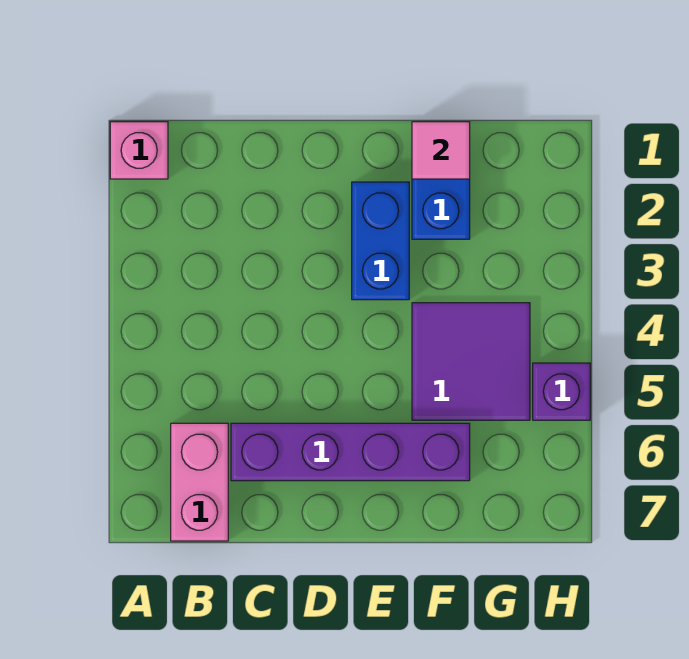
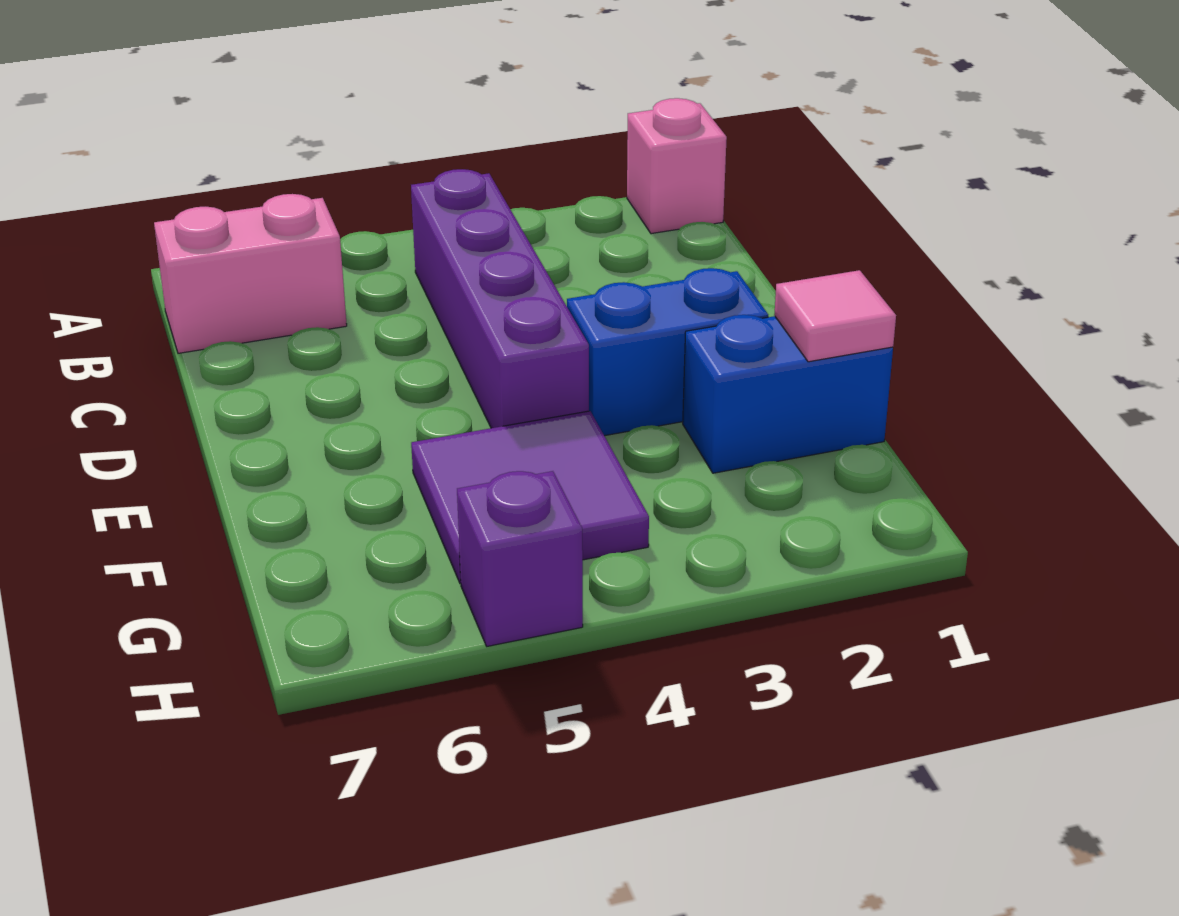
purple 1x4 brick [231,423,470,481] -> purple 1x4 brick moved to [411,169,589,428]

